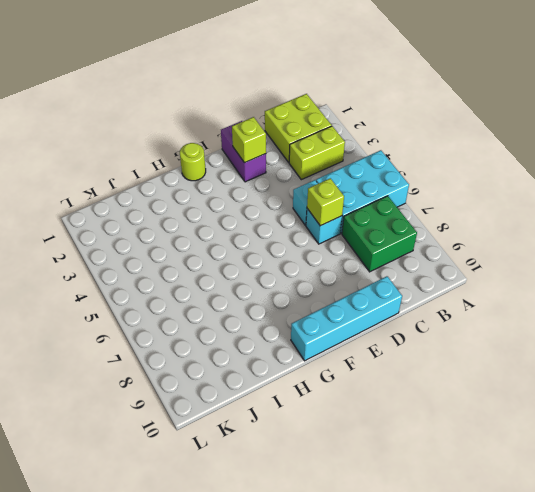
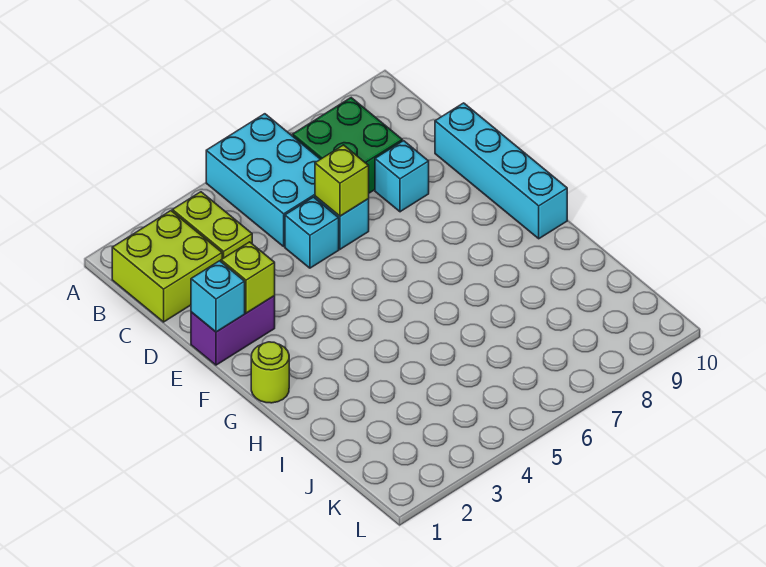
none -> cyan 1x1 brick [375,141,429,212]
none -> cyan 1x1 brick [191,261,245,332]

